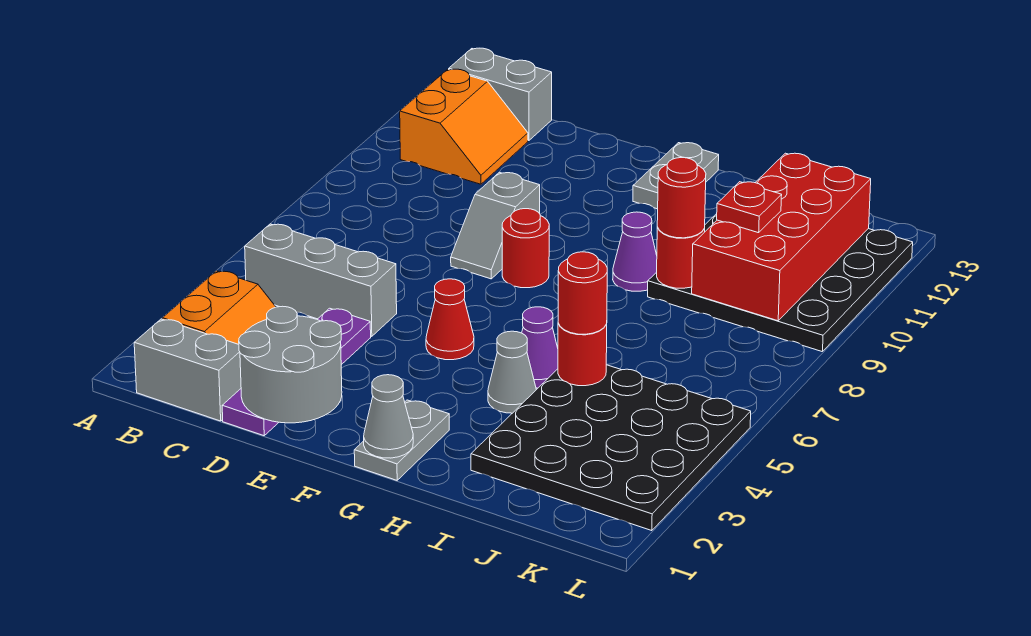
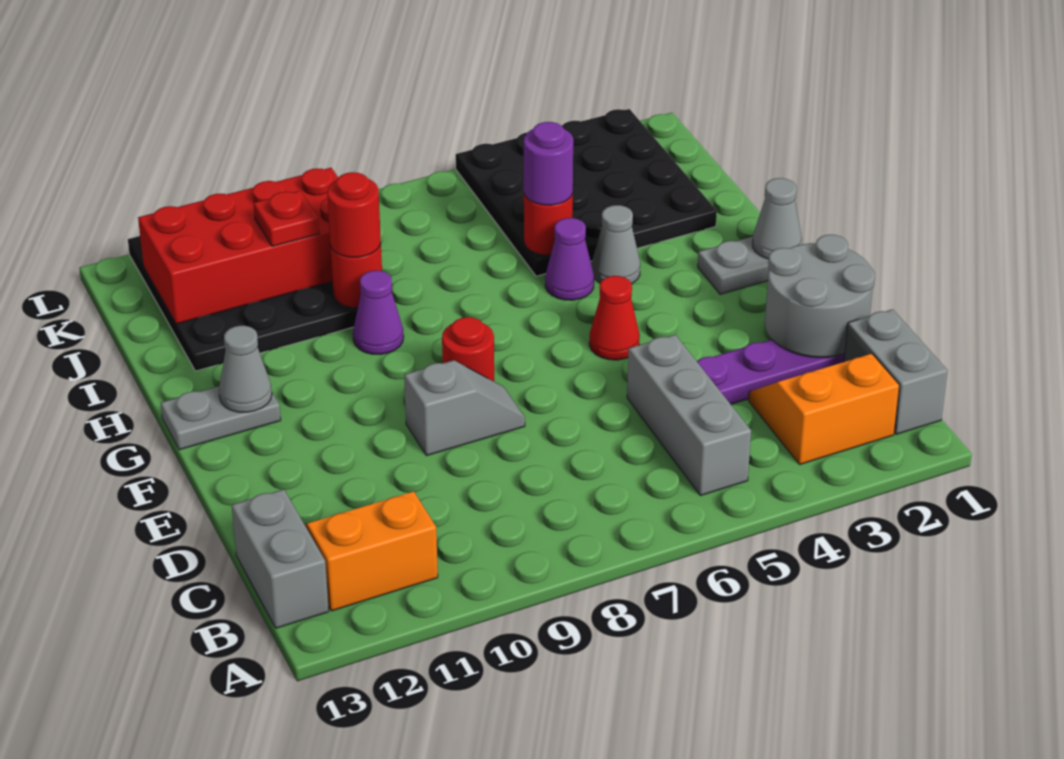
none -> grey 1x1 cone [219,326,272,412]
red 1x1 round brick [558,252,607,334] -> purple 1x1 round brick [524,122,573,205]

